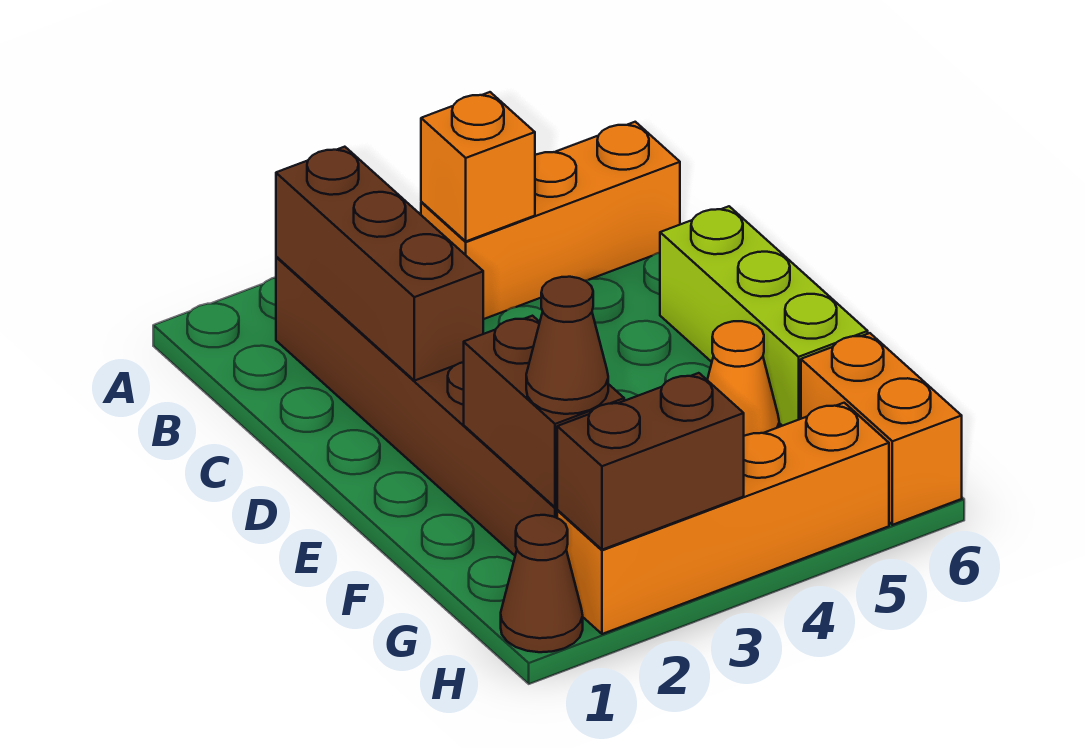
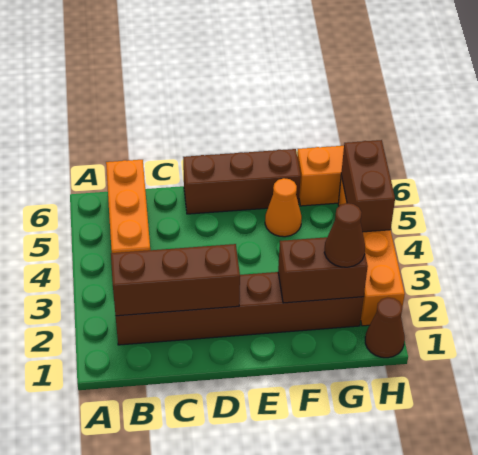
orange 1x1 brick [421,92,535,241] -> none
lime 1x3 brick [660,206,868,426] -> brown 1x3 brick [183,149,301,214]
brown 1x2 brick [557,373,744,550] -> brown 1x2 brick moved to [341,140,395,232]

